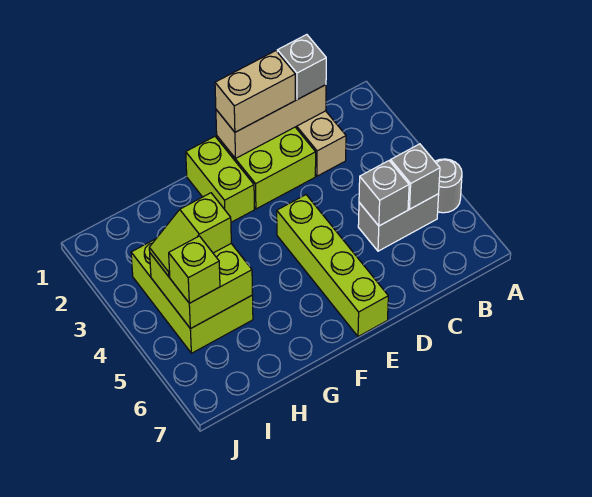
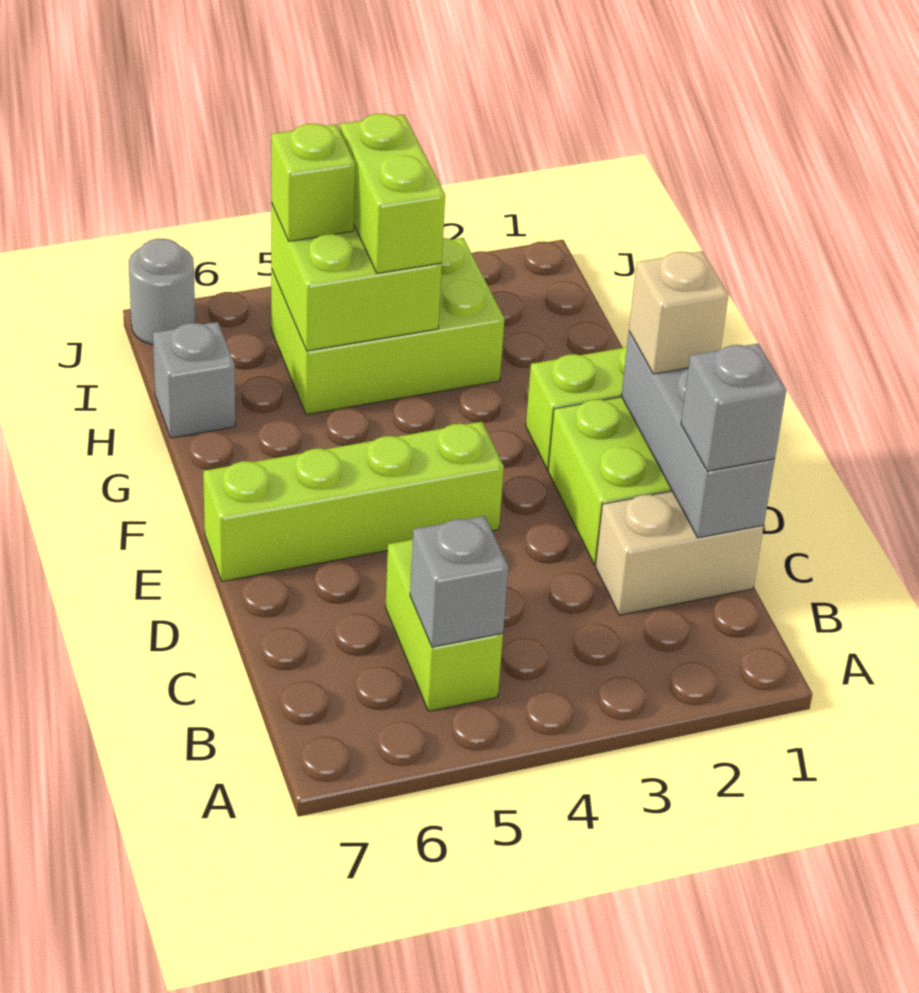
grey 1x1 round brick [435,159,462,213] -> grey 1x1 round brick moved to [129,239,195,345]
grey 1x2 brick [358,194,439,251] -> lime 1x2 brick [385,540,503,711]
tan 1x3 brick [216,85,326,159] -> grey 1x3 brick [621,331,775,538]
grey 1x1 brick [359,161,409,226] -> grey 1x1 brick moved to [153,322,235,438]
tan 1x2 brick [215,51,295,132] -> tan 1x1 brick [629,251,729,374]
lime 1x2 slope [149,193,231,277] -> lime 1x2 brick [340,113,445,273]

